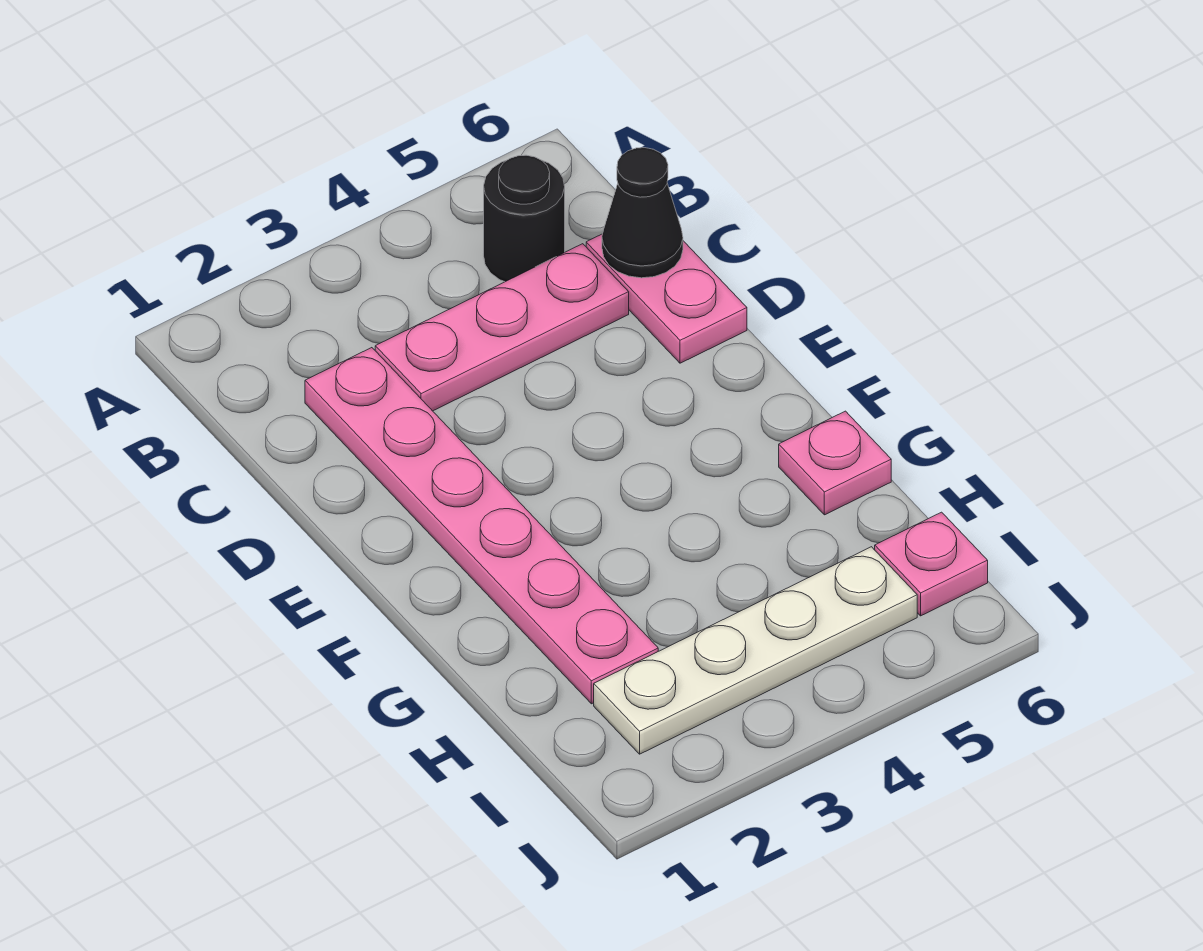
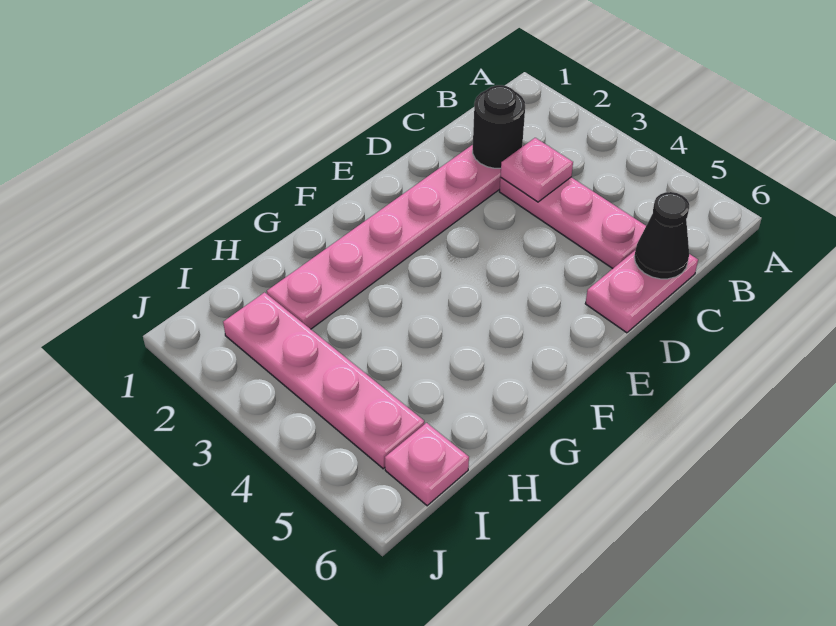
black 1x1 round brick [484,155,565,282] -> black 1x1 round brick moved to [473,85,525,168]
pink 1x1 plate [779,411,891,515] -> pink 1x1 plate moved to [500,138,573,202]
white 1x4 plate [594,547,917,754] -> pink 1x4 plate [223,292,424,469]

